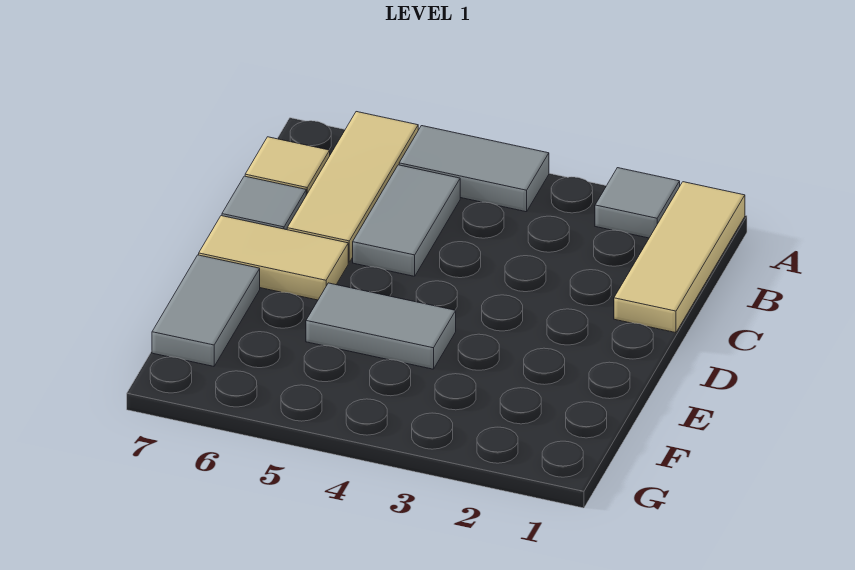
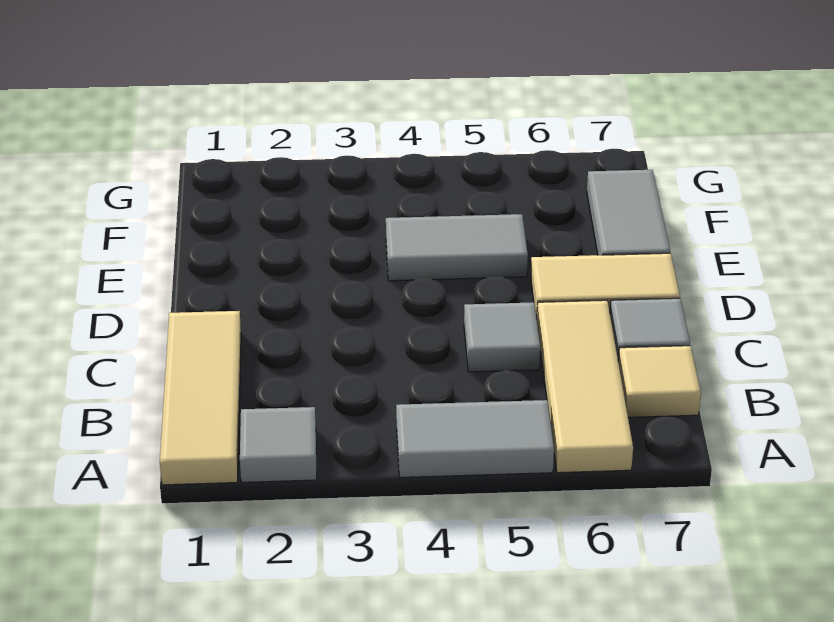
grey 1x2 tile [353,165,460,276] -> grey 1x1 tile [464,302,540,372]

